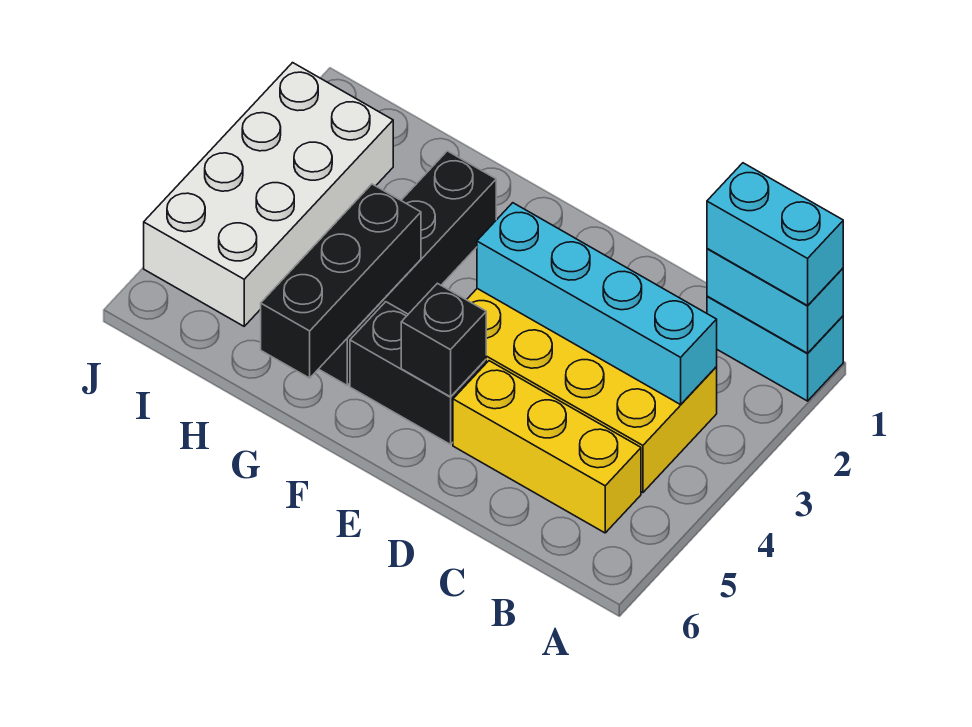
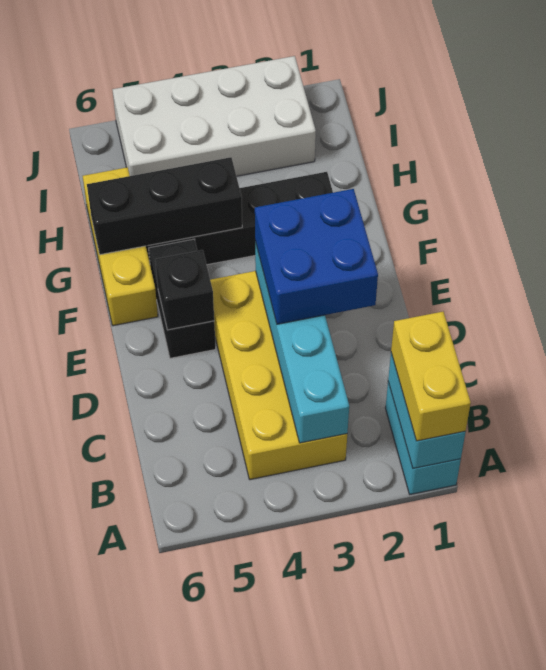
cyan 1x2 brick [707,163,843,306] -> yellow 1x2 brick [391,312,471,441]
yellow 1x3 brick [453,361,641,533] -> yellow 1x3 brick moved to [83,167,158,326]
none -> blue 2x2 brick [255,189,378,324]

